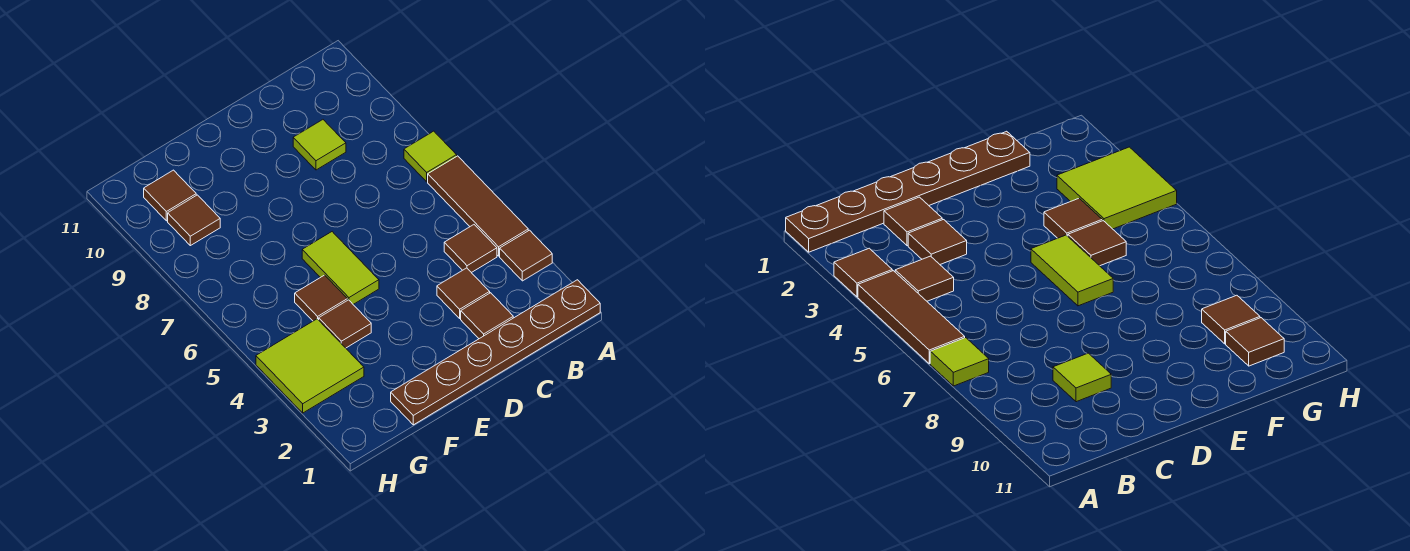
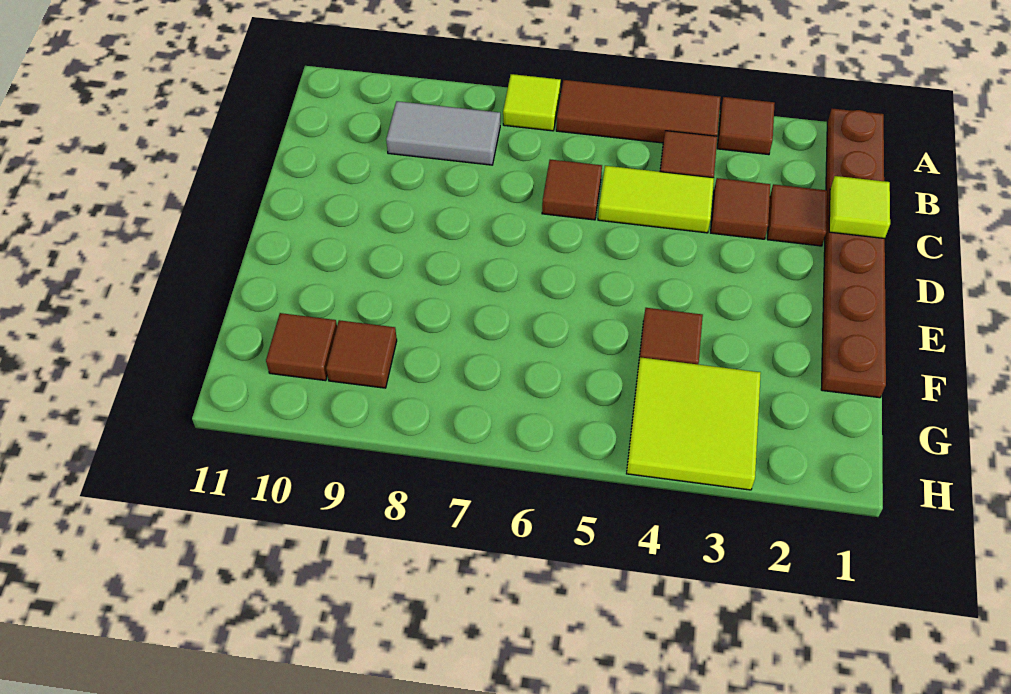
none -> grey 1x2 tile [386,101,500,165]
lime 1x1 tile [293,120,346,170] -> lime 1x1 tile moved to [829,176,890,239]
lime 1x2 tile [302,232,379,304] -> lime 1x2 tile moved to [598,166,714,233]
brown 1x1 tile [295,275,347,321] -> brown 1x1 tile moved to [542,160,602,220]

